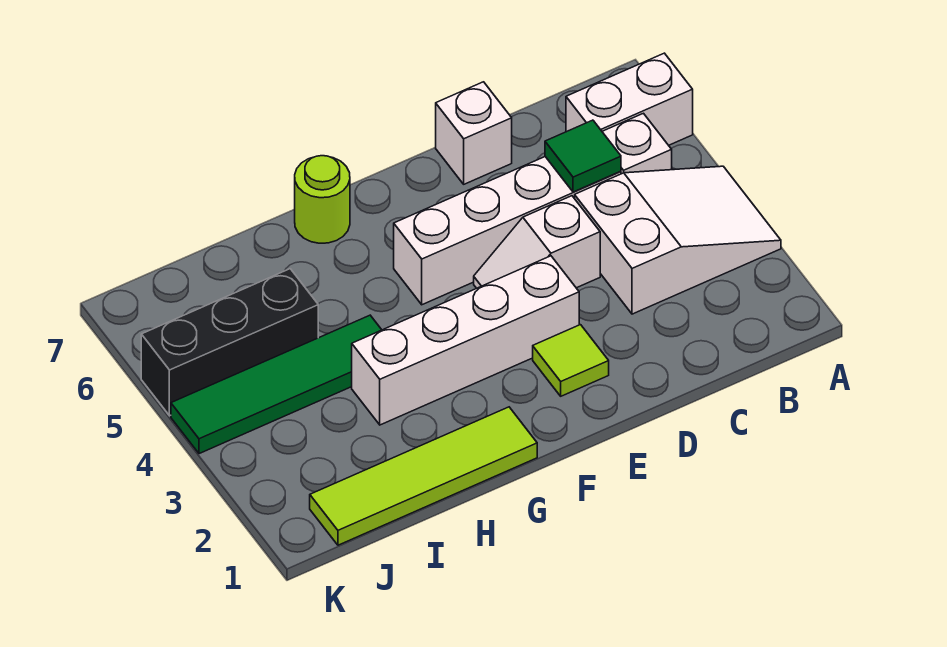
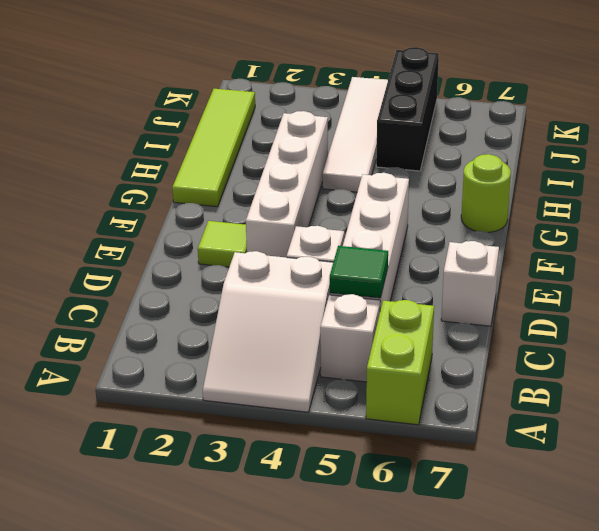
white 1x2 brick [566,53,693,145] -> lime 1x2 brick [366,300,434,425]
green 1x4 tile [171,315,381,454] -> white 1x4 tile [322,77,388,192]

